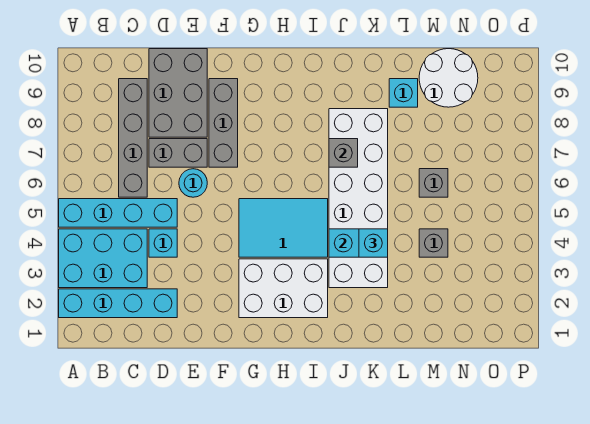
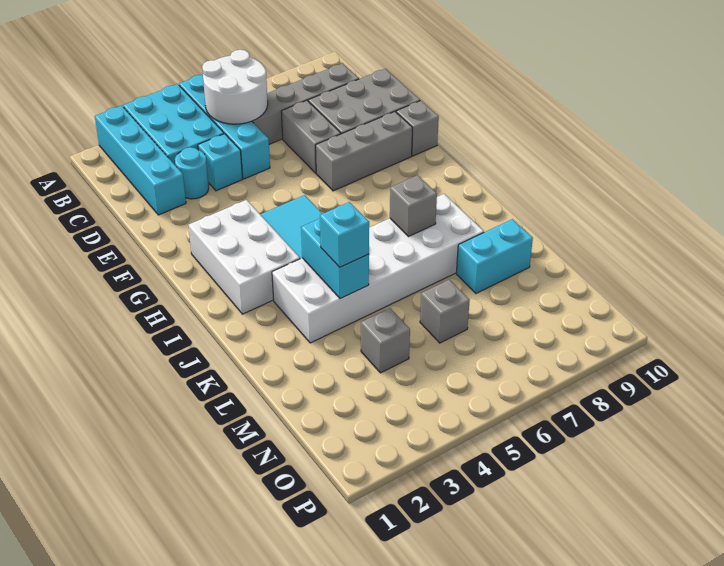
cyan 1x1 round brick [179,169,207,197] -> cyan 1x1 round brick moved to [175,147,209,199]
none -> grey 1x1 brick [396,101,439,156]
cyan 1x1 brick [389,79,418,107] -> cyan 1x2 brick [456,219,533,293]
white 2x2 round brick [419,49,478,107] -> white 2x2 round brick moved to [202,50,268,124]

